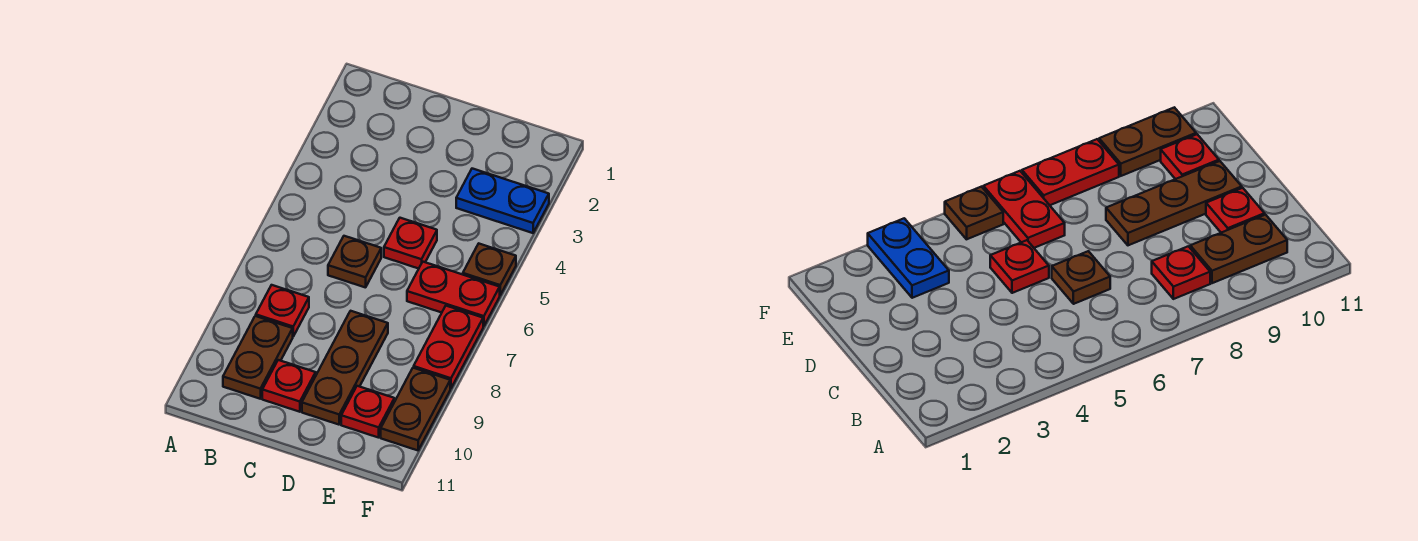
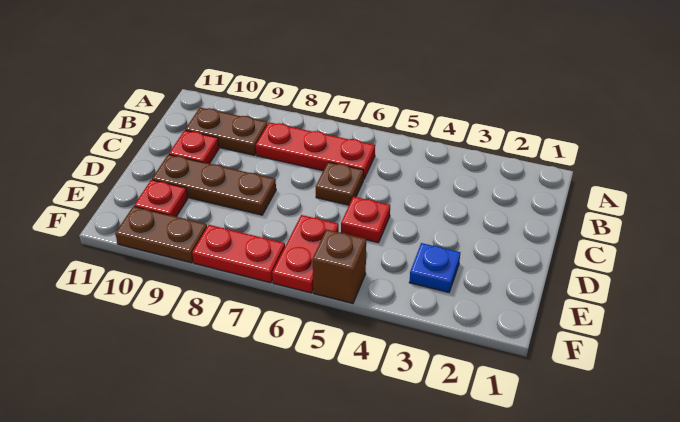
red 1x1 plate [256,285,309,336] -> red 1x3 plate [256,122,375,180]
blue 1x2 plate [456,169,549,233] -> blue 1x1 plate [409,243,460,292]
brown 1x1 plate [463,244,516,295] -> brown 1x1 brick [312,230,366,303]

